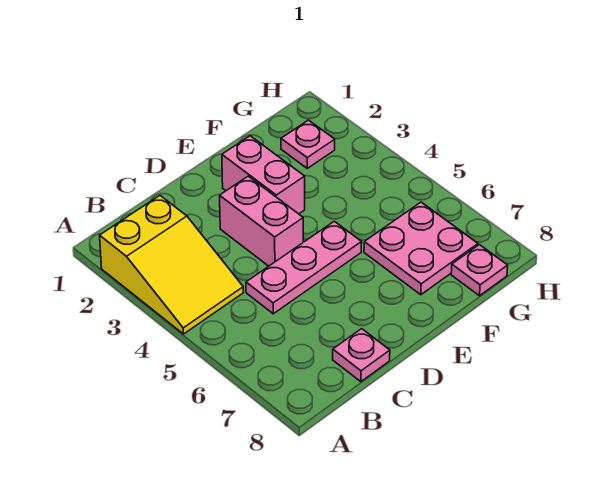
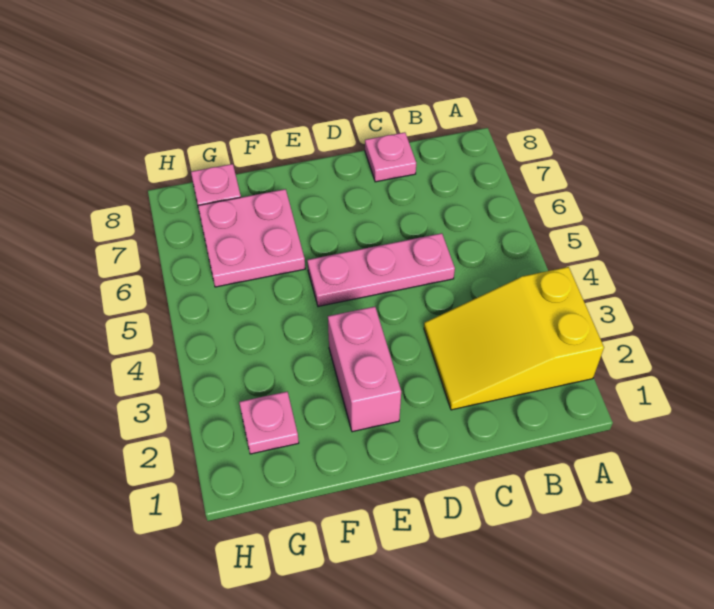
yellow 2x3 slope [100,196,243,334] -> yellow 2x3 slope turned to [424,267,604,410]
pink 1x2 brick [220,176,303,266] -> none

